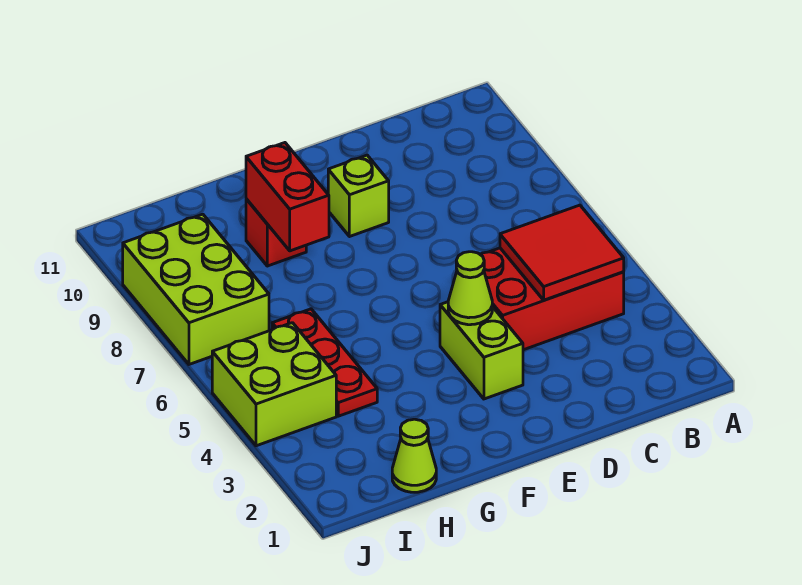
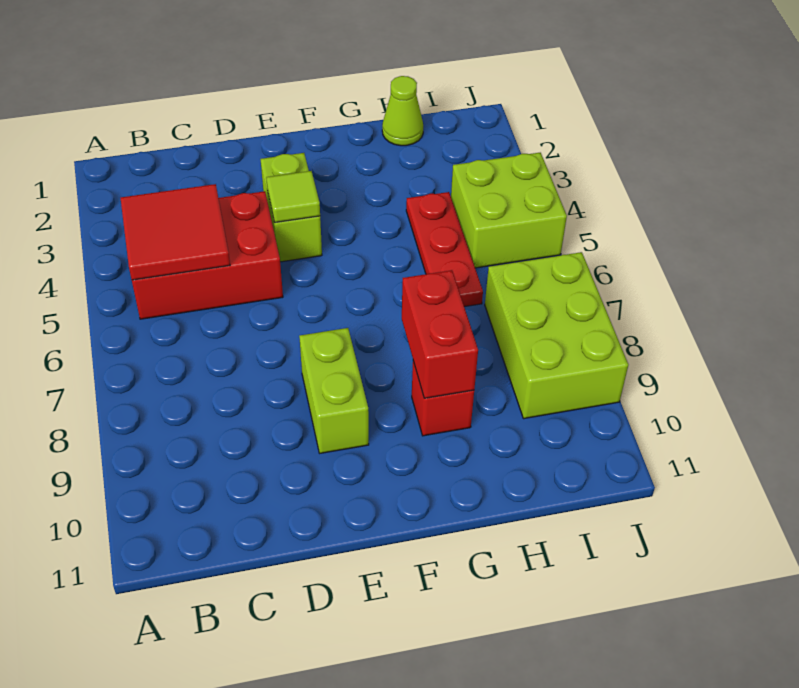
lime 1x1 cone [448,252,492,325] -> lime 1x1 tile [266,171,320,222]
lime 1x1 brick [328,155,389,237] -> lime 1x2 brick [299,328,369,453]

